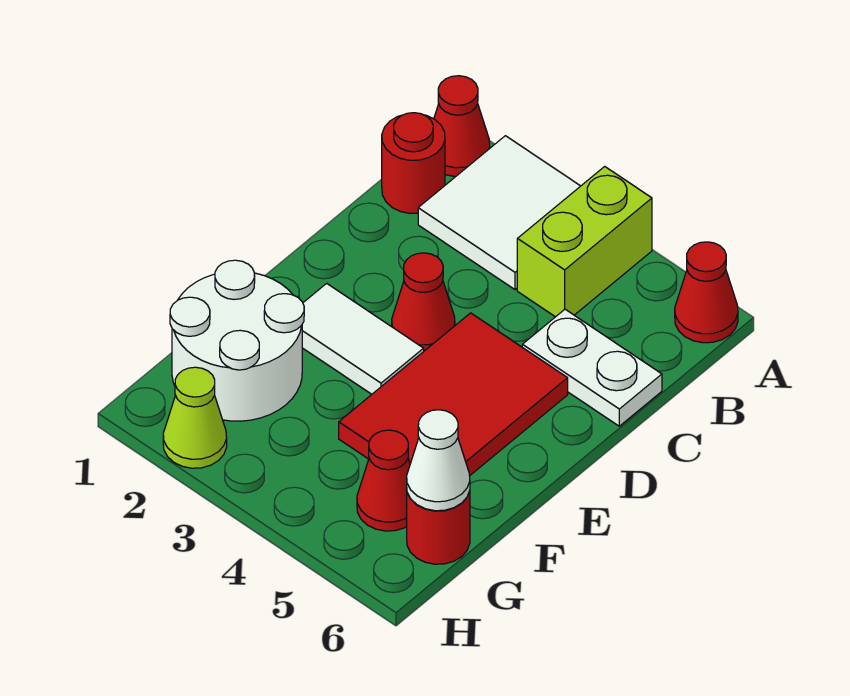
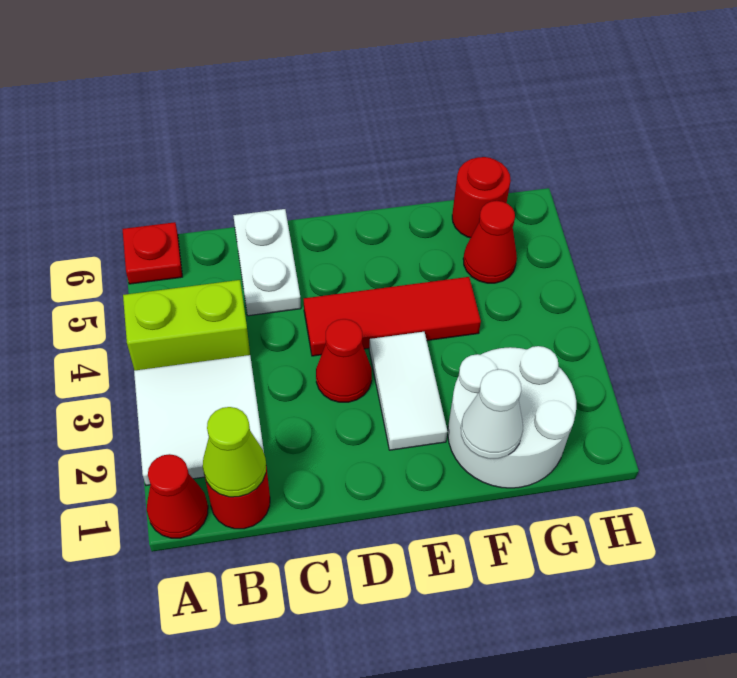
red 1x1 cone [675,242,738,343] -> red 1x1 plate [123,222,182,284]
red 2x3 tile [339,313,568,476] -> red 1x3 tile [304,277,481,356]
white 1x1 cone [407,410,470,511] -> white 1x1 cone moved to [461,369,523,459]
lime 1x1 cone [163,367,227,468] -> lime 1x1 cone moved to [203,407,266,497]

